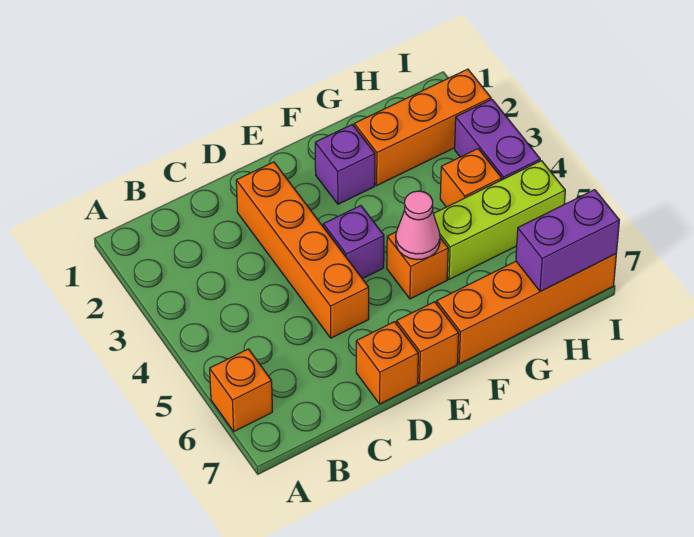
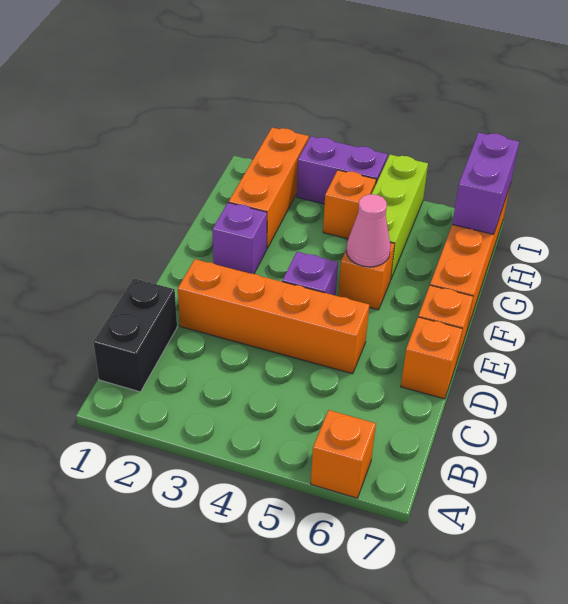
none -> black 1x2 brick [93,278,177,392]

